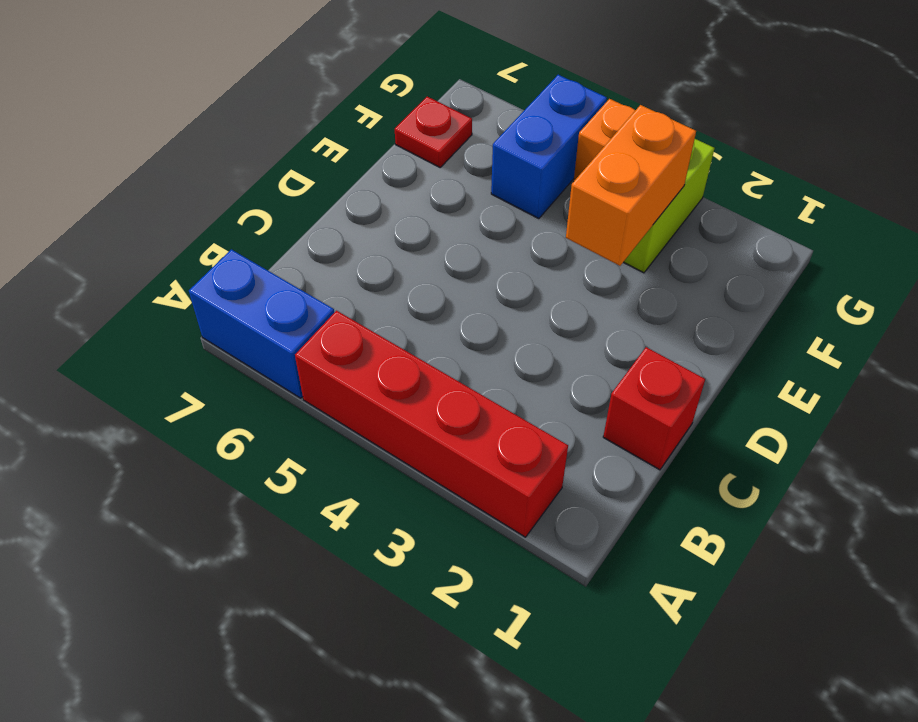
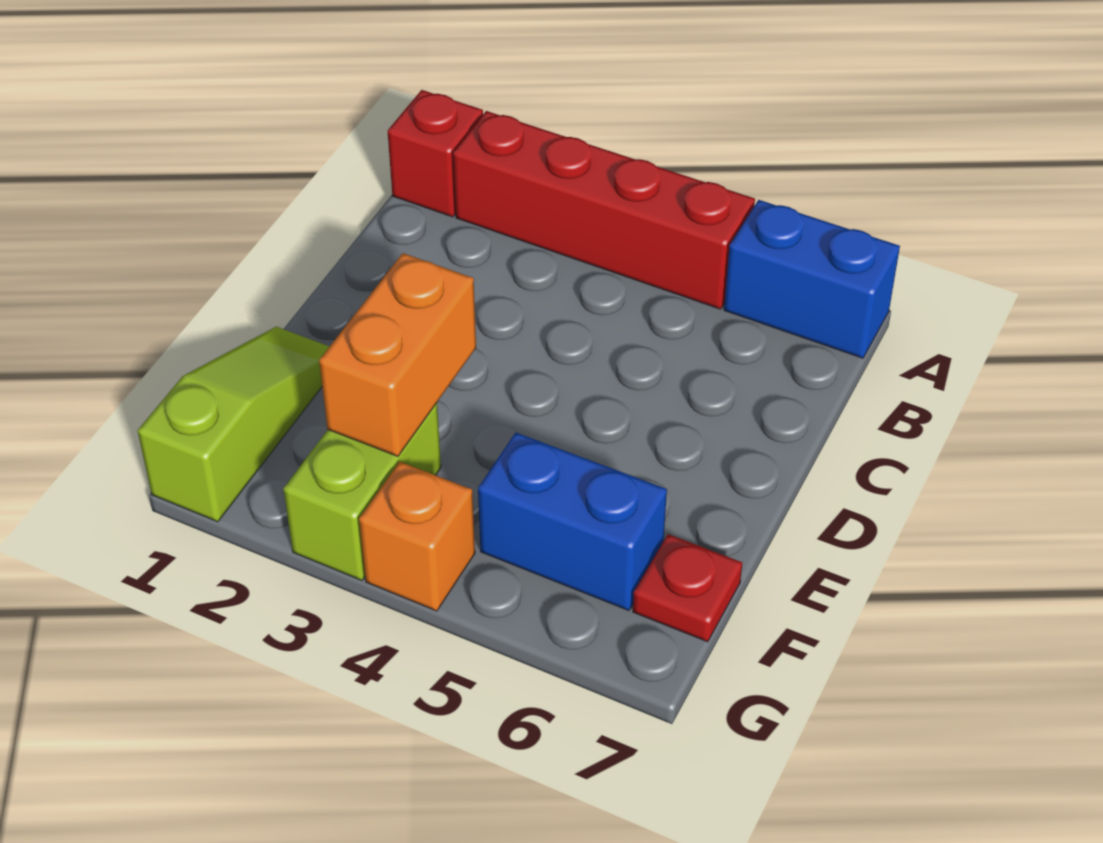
red 1x1 brick [603,347,705,470] -> red 1x1 brick moved to [388,90,483,217]
none -> lime 1x3 slope [138,327,330,522]
blue 1x2 brick [491,75,607,219] -> blue 1x2 brick turned to [478,433,667,610]

